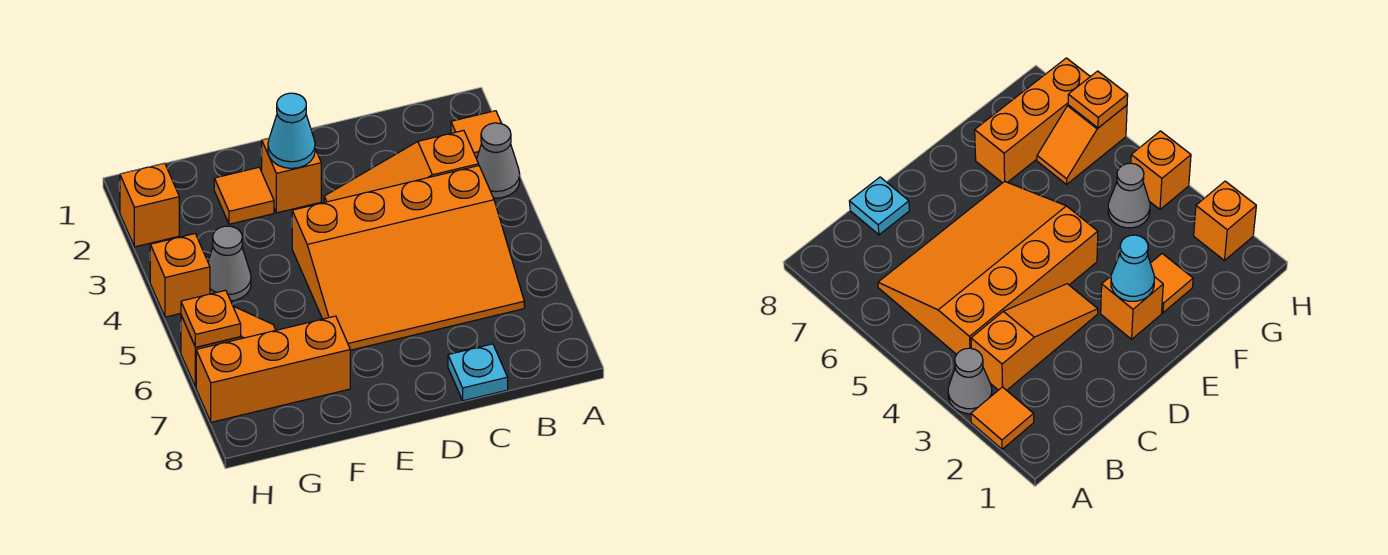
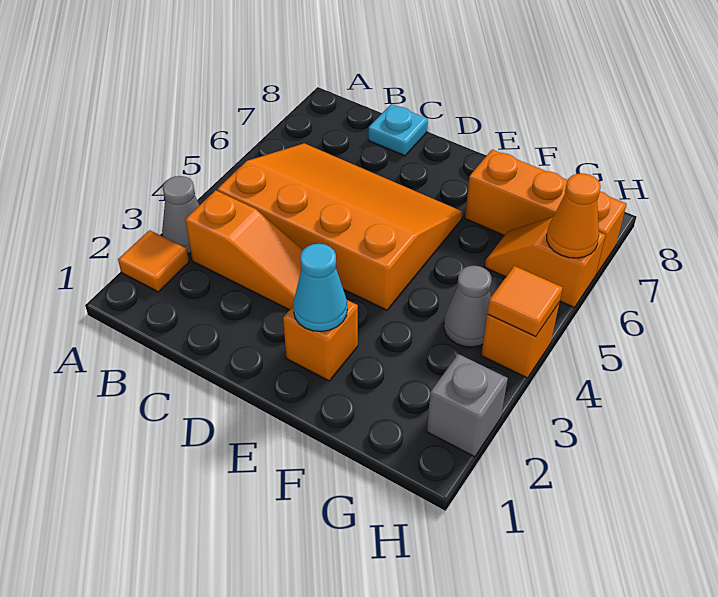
orange 1x1 tile [214,167,274,224] -> orange 1x1 tile moved to [487,266,563,337]
orange 1x1 brick [120,163,179,247] -> grey 1x1 brick [427,354,508,457]
orange 1x1 plate [181,290,241,347] -> orange 1x1 cone [547,173,601,258]

